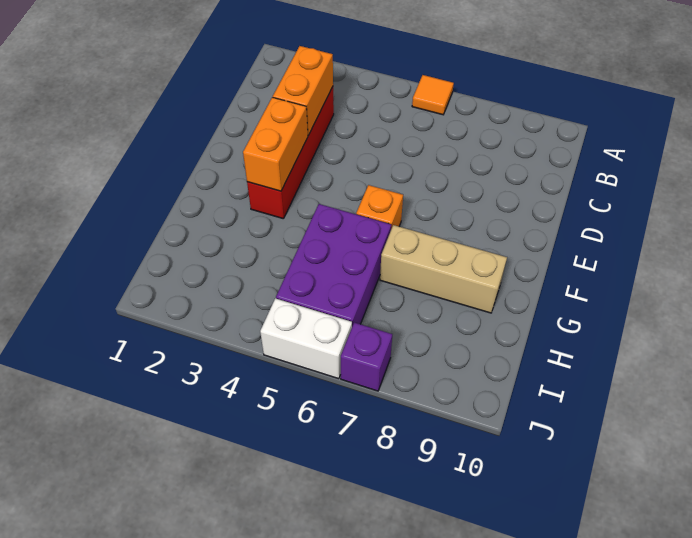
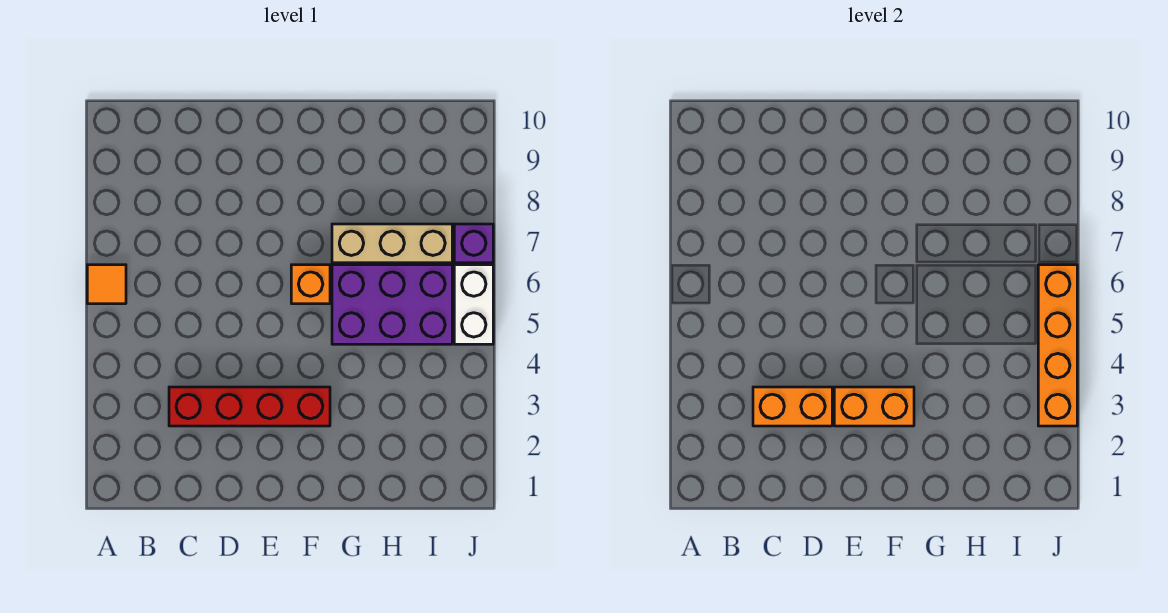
tan 1x3 brick [380,225,507,313] -> tan 1x3 brick turned to [332,224,452,263]
none -> orange 1x4 brick [1038,265,1077,426]

